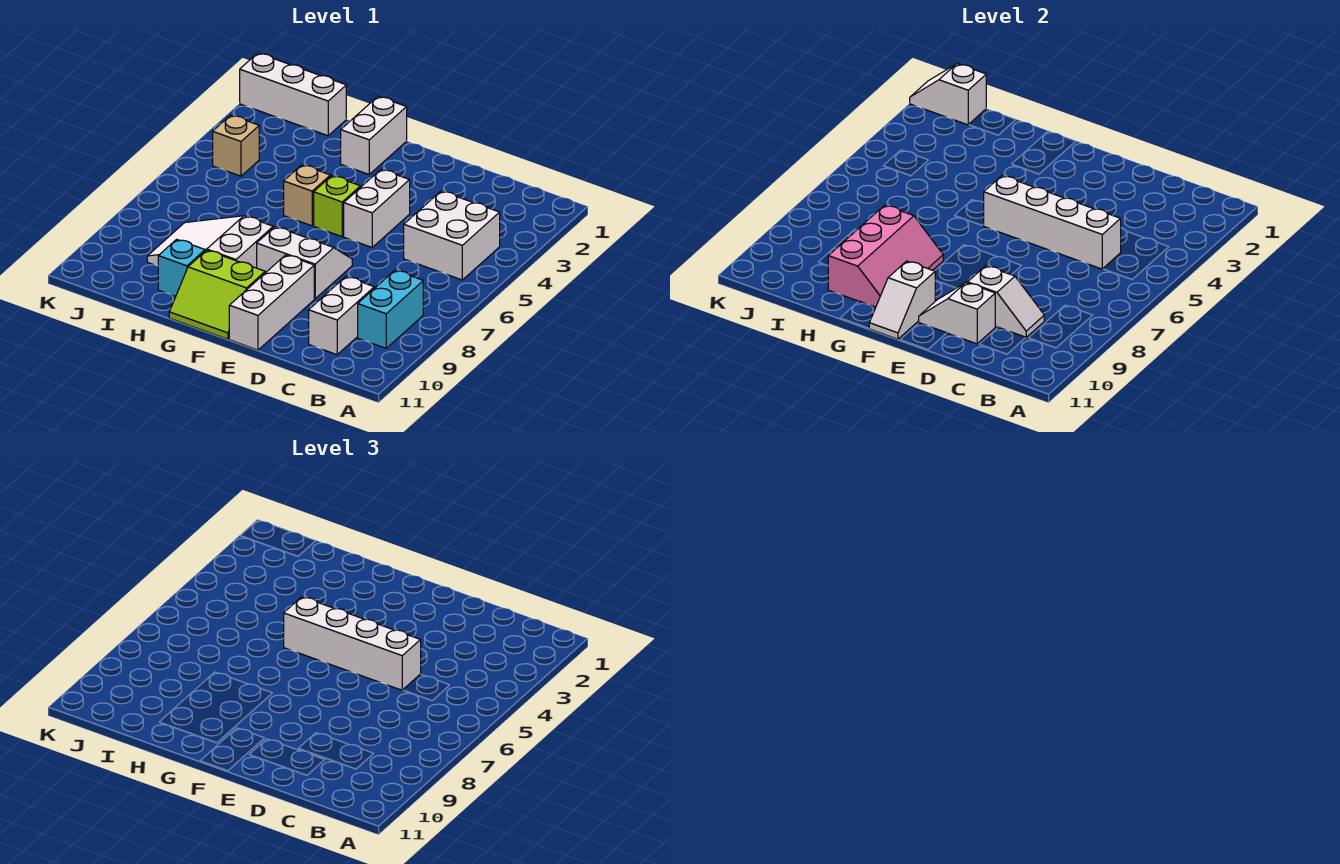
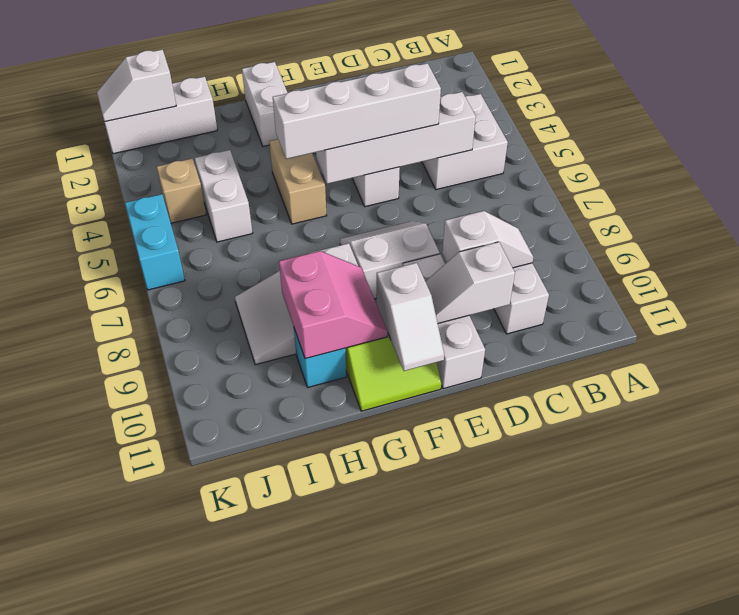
cyan 1x2 brick [358,270,423,348] -> cyan 1x2 brick moved to [125,194,185,290]
lime 1x1 brick [314,176,360,237] -> none
tan 1x1 brick [284,165,330,226] -> tan 1x2 brick [269,139,327,224]
pink 2x3 slope [828,205,943,307] -> pink 2x2 slope [279,251,388,359]
none -> white 1x2 brick [195,150,252,242]

